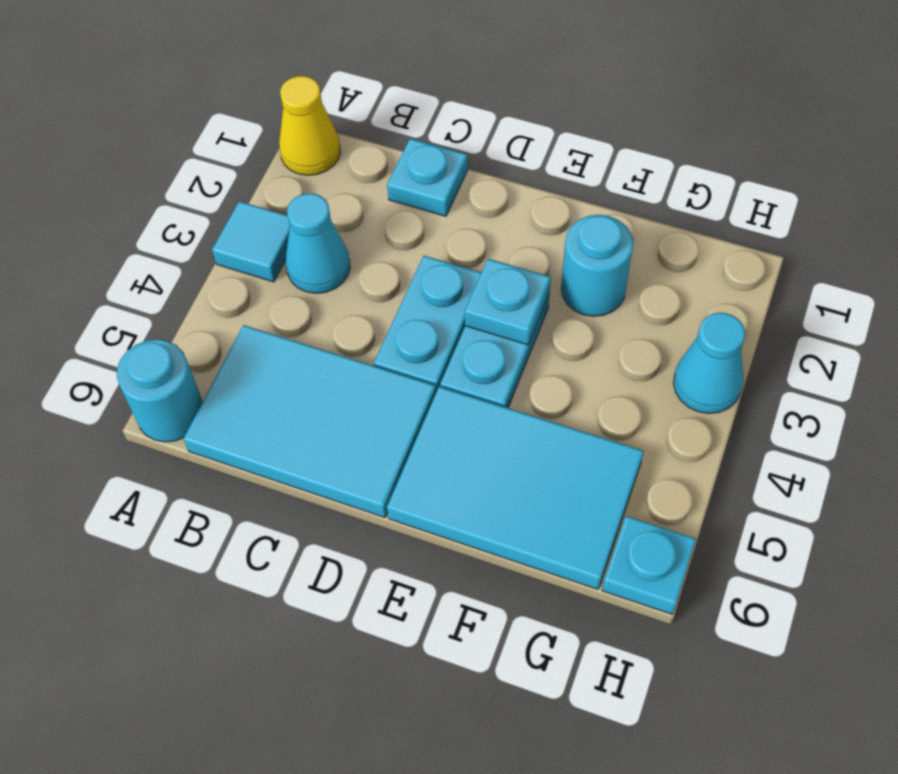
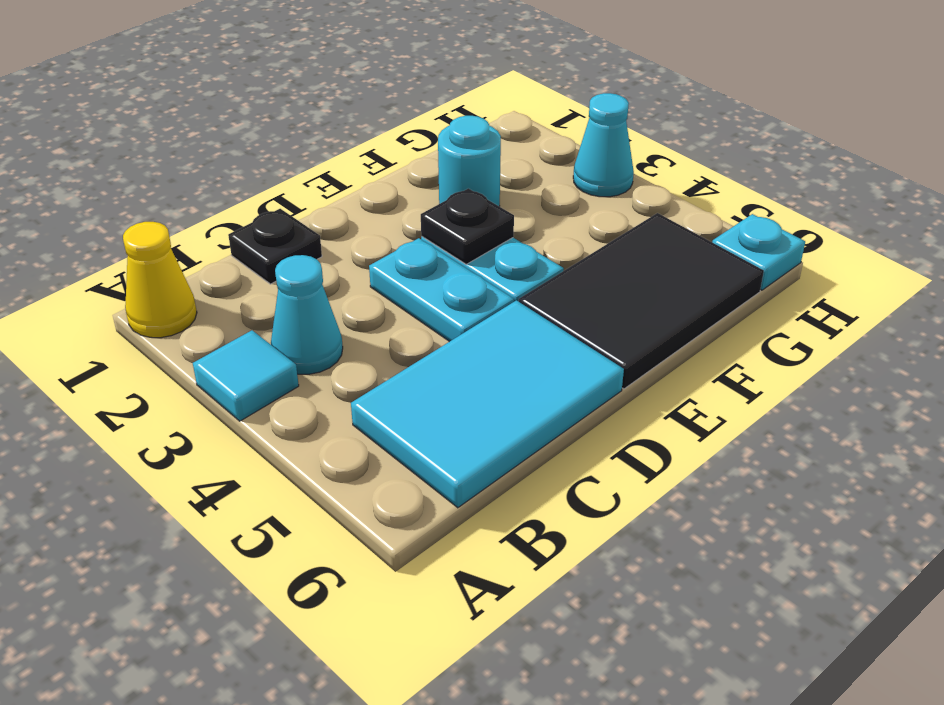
cyan 1x1 round brick [117,339,202,442] -> none
cyan 1x1 plate [387,139,468,216] -> black 1x1 plate [228,209,322,284]
cyan 1x1 plate [465,259,551,345] -> black 1x1 plate [421,188,514,264]
cyan 2x3 tile [387,387,644,589] -> black 2x3 tile [519,213,764,389]

